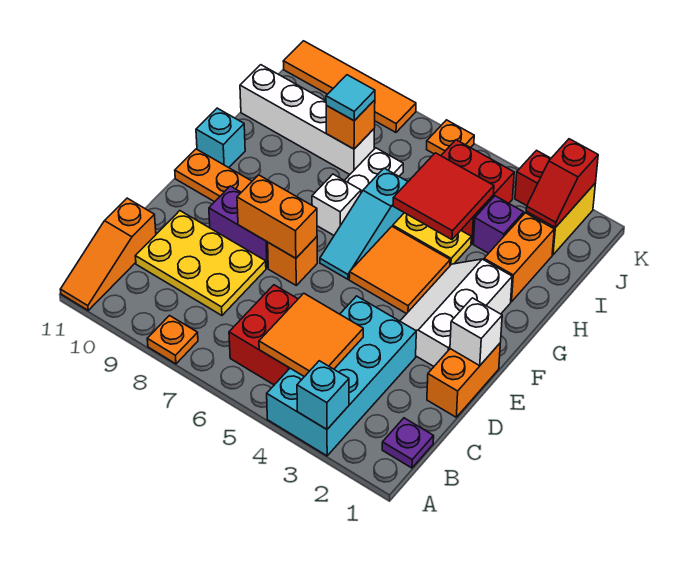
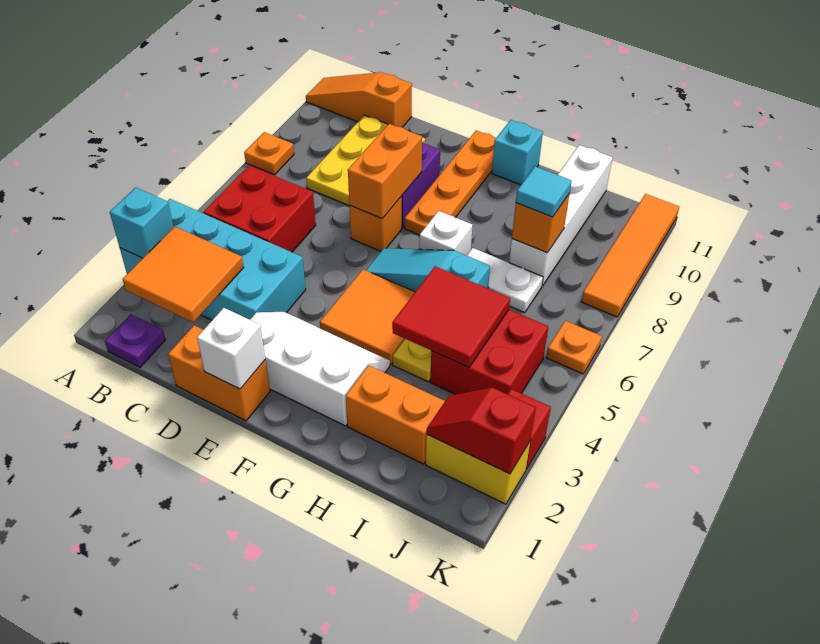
orange 2x2 tile [259,293,363,377] -> orange 2x2 tile moved to [123,227,244,322]
purple 1x1 brick [473,196,524,253] -> none

